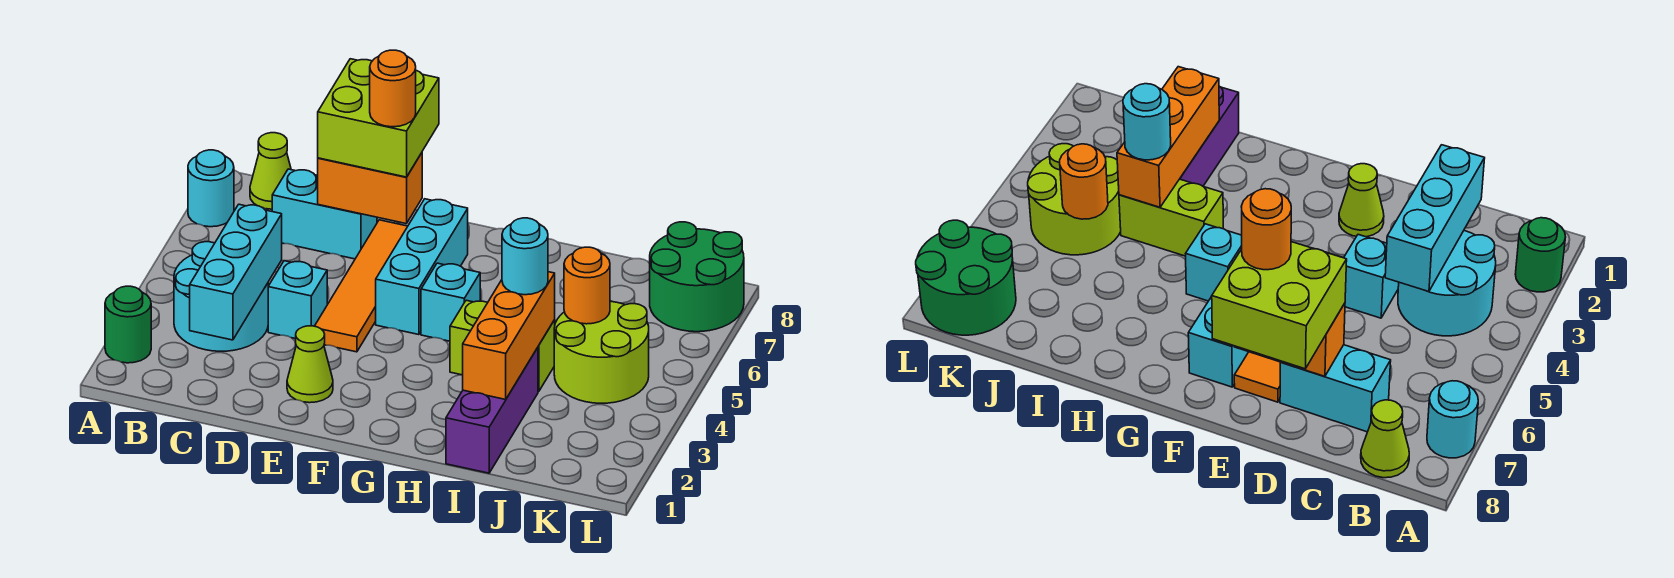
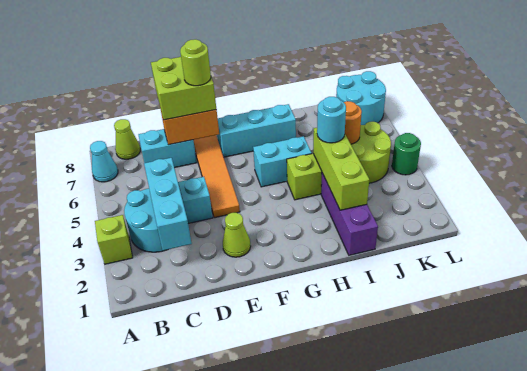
green 1x1 round brick [105,286,151,363] -> green 1x1 round brick moved to [392,133,421,175]
none -> lime 1x1 brick [95,215,133,264]
cyan 1x1 round brick [188,150,234,227] -> cyan 1x1 cone [90,141,118,182]
orange 1x1 round brick [370,50,416,127] -> lime 1x1 round brick [180,39,211,86]
cyan 1x3 brick [376,199,468,335] -> cyan 1x3 brick turned to [217,104,296,157]
cyan 1x1 brick [421,263,480,341] -> cyan 1x2 brick [253,136,312,187]
orange 1x3 brick [463,272,555,399] -> lime 1x3 brick [313,128,369,210]
green 2x2 round brick [650,222,744,332] -> cyan 2x2 round brick [336,71,386,125]

